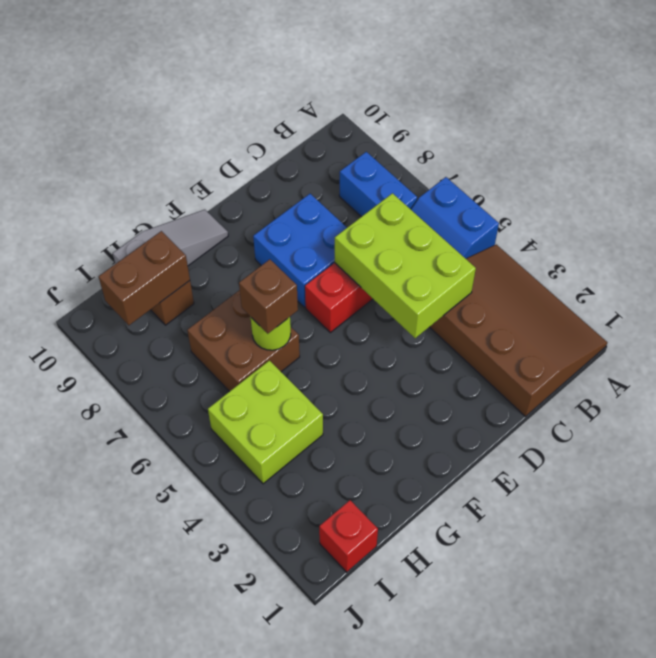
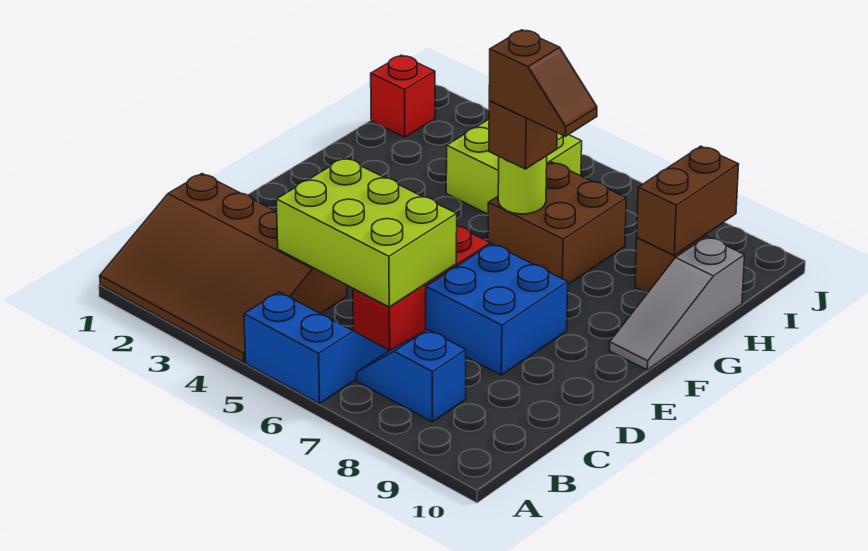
blue 1x2 brick [339,152,417,217] -> blue 1x2 slope [357,330,466,422]
none -> brown 1x2 slope [489,30,597,136]

